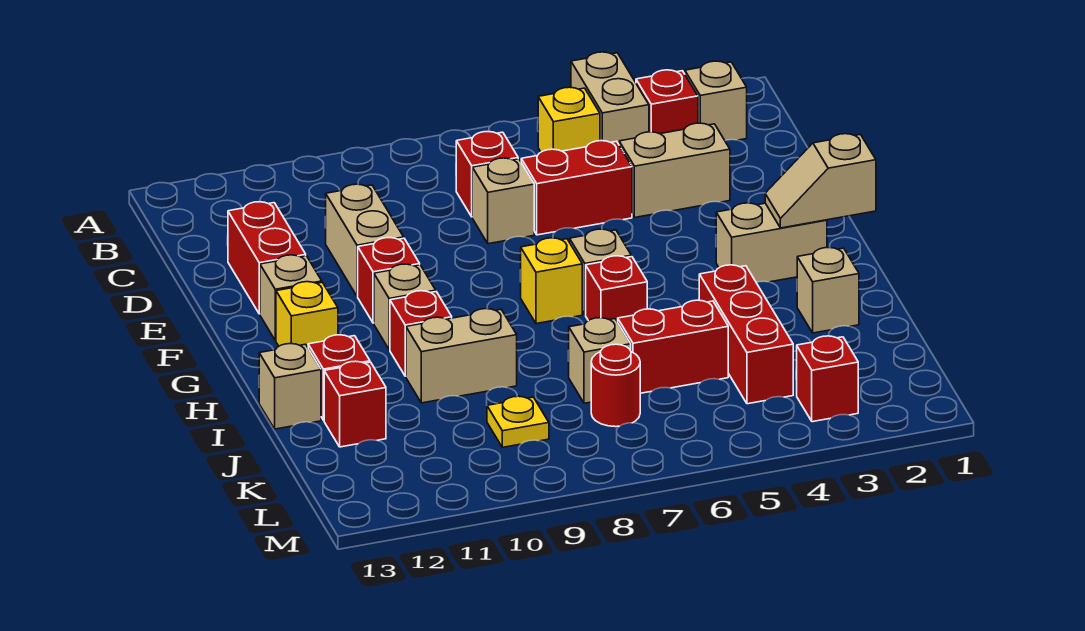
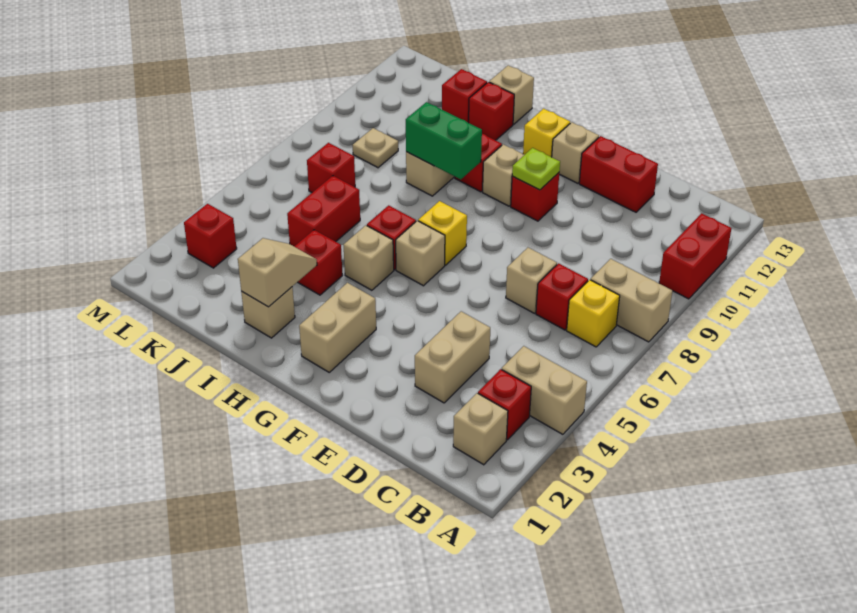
yellow 1x1 brick [538,87,600,152] -> yellow 1x1 brick moved to [567,280,620,347]
red 1x2 brick [521,141,632,235] -> red 1x2 brick moved to [659,213,731,299]
tan 1x2 brick [325,184,404,297] -> tan 1x2 brick moved to [591,259,672,342]
none -> lime 1x1 plate [512,148,560,190]
tan 1x2 slope [765,134,876,228] -> tan 1x2 slope moved to [238,238,317,307]
none -> green 1x2 brick [406,102,482,179]
red 1x3 brick [699,265,793,404] -> red 1x1 brick [294,230,343,295]
tan 1x1 brick [568,318,631,403] -> tan 1x1 brick moved to [344,225,394,290]
red 1x1 round brick [591,344,640,427] -> red 1x1 brick [307,143,355,193]
yellow 1x1 plate [487,396,549,447] -> tan 1x1 plate [353,128,398,168]

